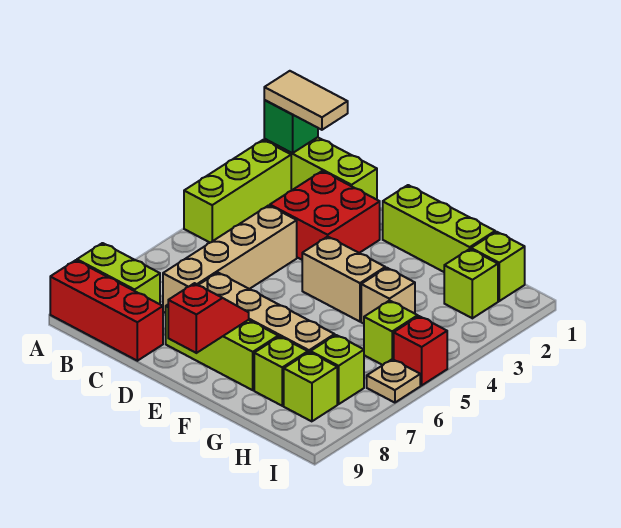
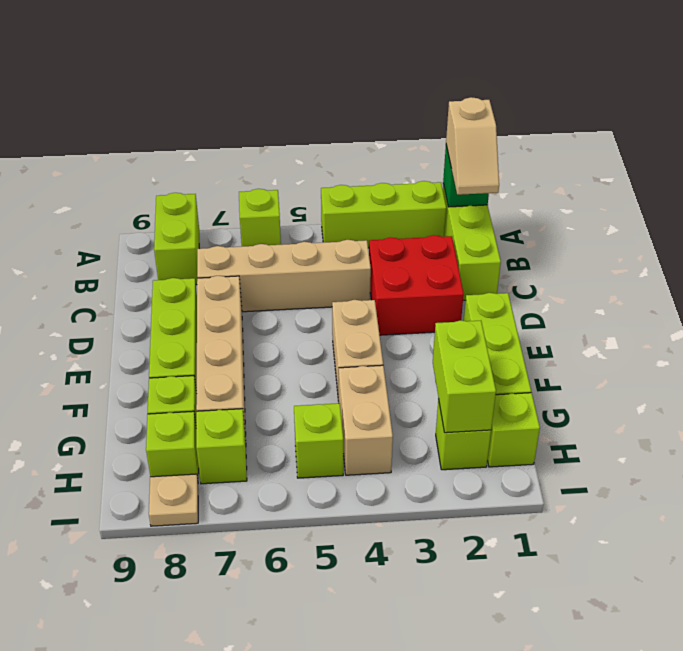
tan 1x2 tile [264,71,348,130] -> tan 1x2 slope [446,97,499,195]
none -> lime 1x1 brick [239,189,281,246]
red 1x3 brick [50,260,163,361] -> none
red 1x2 slope [168,283,249,353] -> none
none -> lime 1x2 brick [433,320,496,433]
tan 1x1 brick [361,268,415,324] -> tan 1x2 brick [339,365,393,475]
red 1x1 brick [394,316,447,385] -> none
tan 1x1 plate [367,359,420,403] -> tan 1x1 plate moved to [149,474,198,526]

